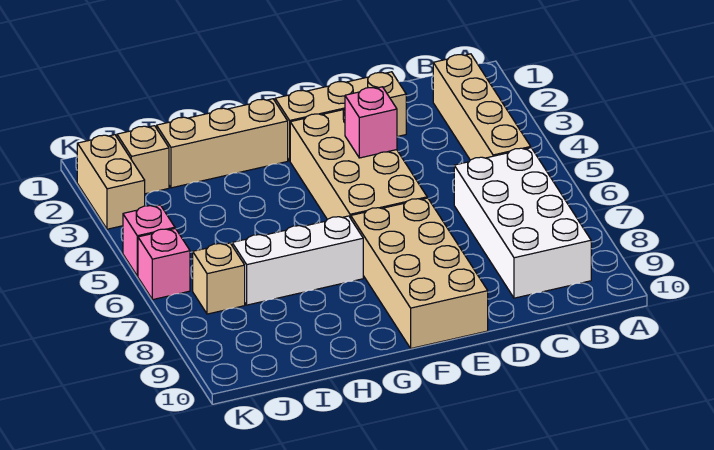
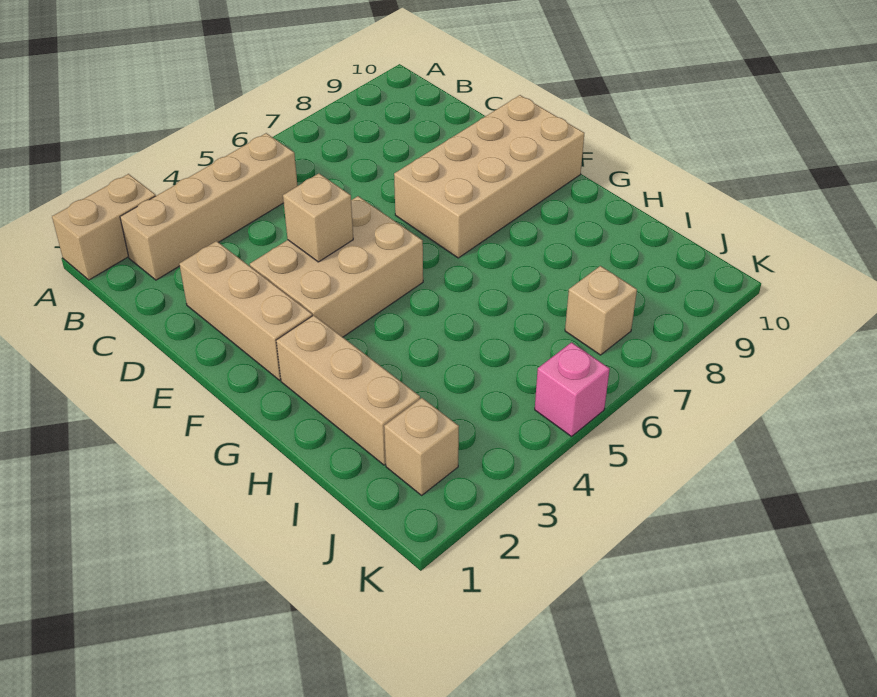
white 2x4 brick [454,148,591,298] -> none
tan 2x4 brick [290,109,427,219] -> tan 2x3 brick [250,196,423,337]
pink 1x1 brick [345,87,397,158] -> tan 1x1 brick [283,173,353,262]
white 1x3 brick [232,216,363,305] -> none
tan 1x2 brick [77,135,145,229] -> tan 1x2 brick moved to [52,174,156,280]
pink 1x1 brick [138,228,190,300] -> none

